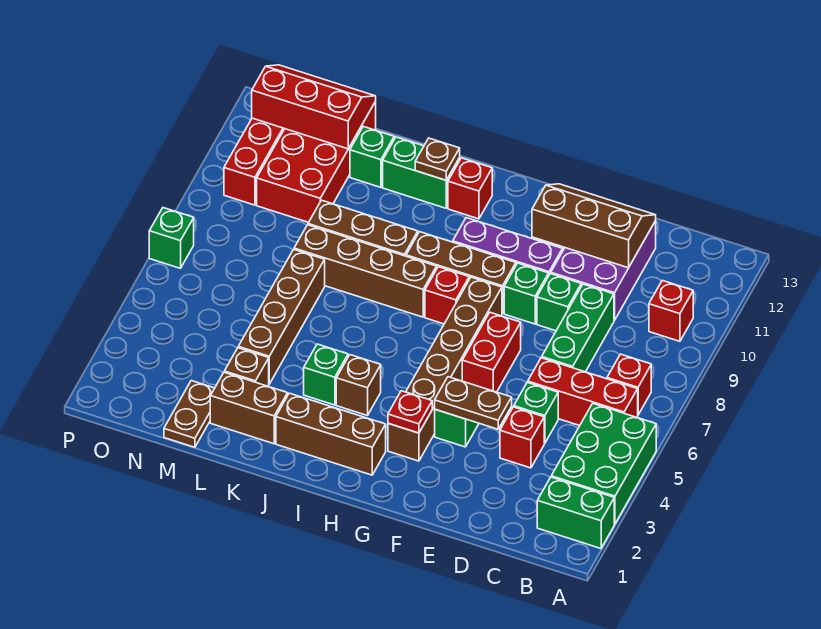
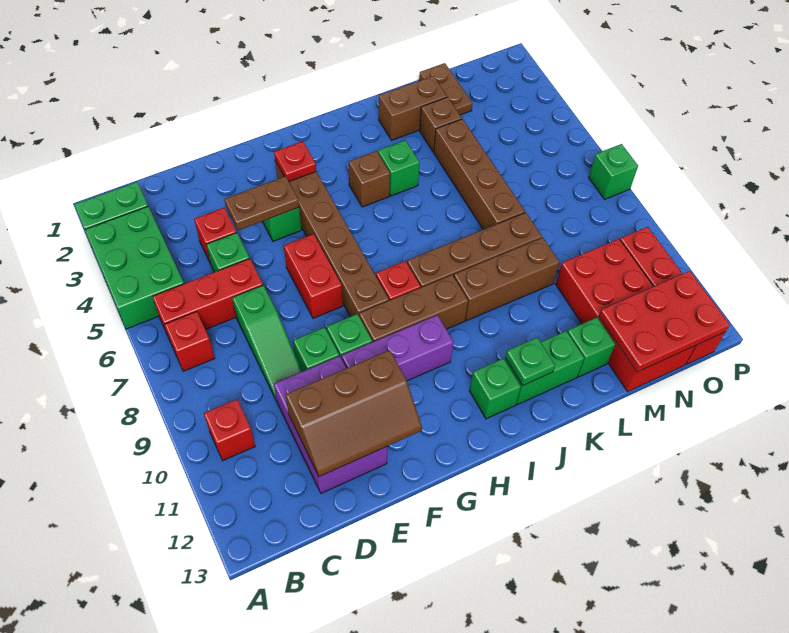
green 1x3 brick [542,284,614,372] -> green 1x3 slope [232,285,302,401]
brown 1x3 brick [276,393,386,475] -> none
red 1x1 brick [448,158,492,219] -> green 1x1 brick [470,358,521,419]
brown 1x1 plate [415,138,460,180] -> green 1x1 plate [505,338,555,385]
red 2x3 slope [252,65,376,149] -> red 2x3 plate [599,271,730,372]

